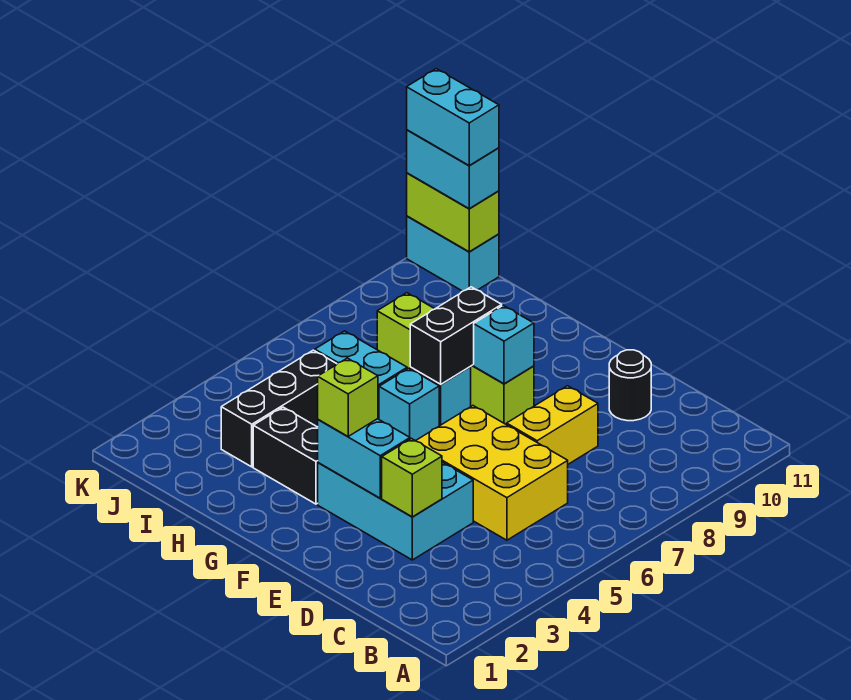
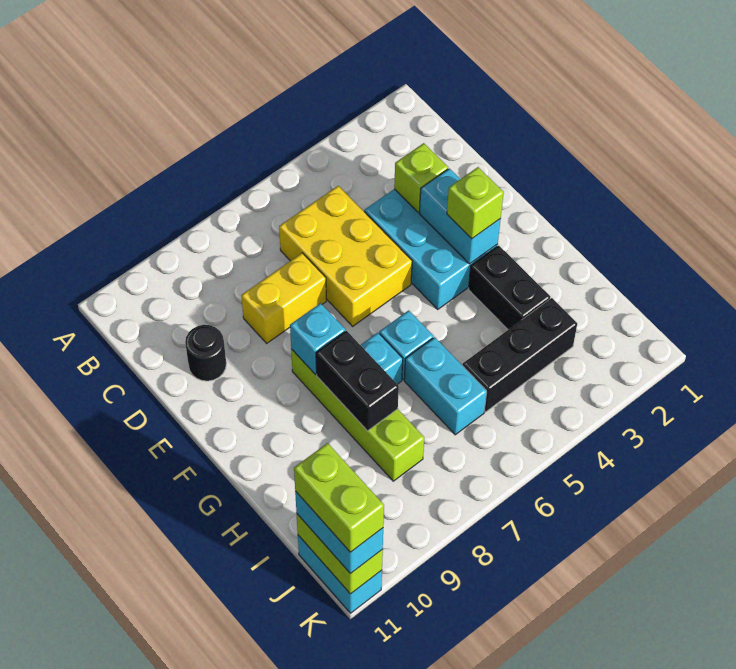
black 1x2 brick [410,287,502,384] -> black 1x2 brick turned to [316,331,399,431]
cyan 1x2 brick [407,69,499,165] -> lime 1x2 brick [294,443,384,552]

